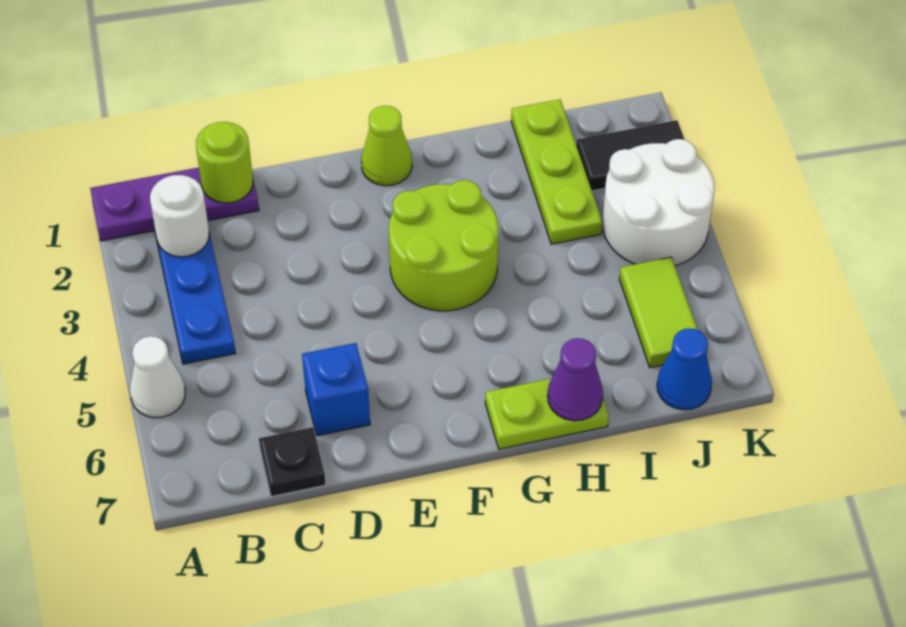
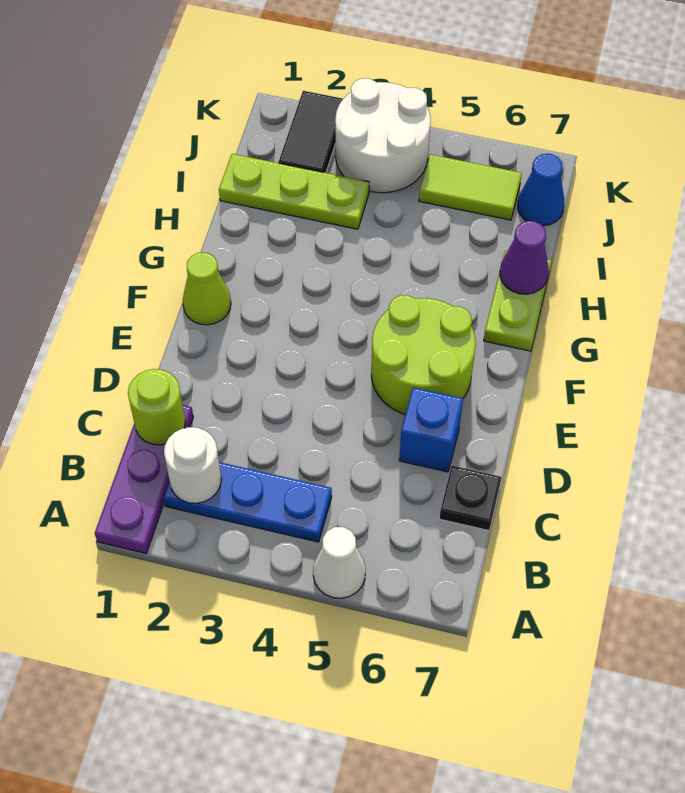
lime 2x2 round brick [389,180,498,311] -> lime 2x2 round brick moved to [371,295,476,415]

